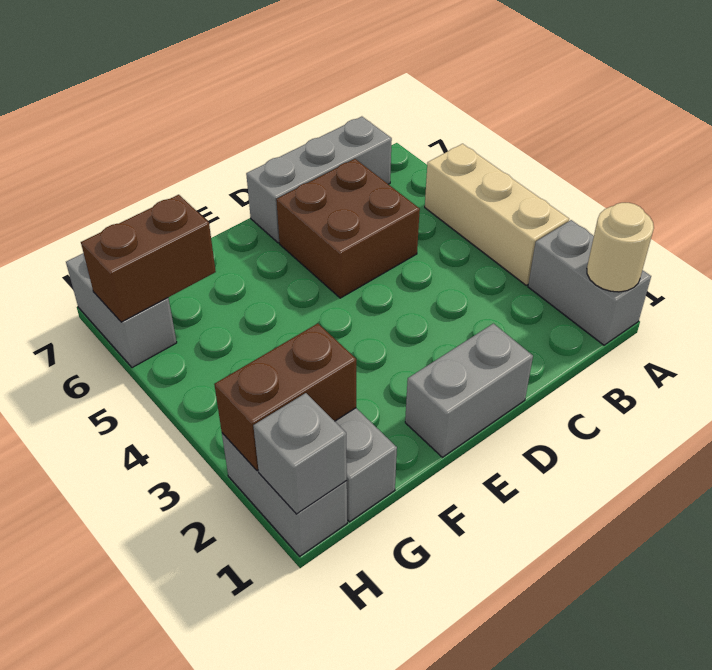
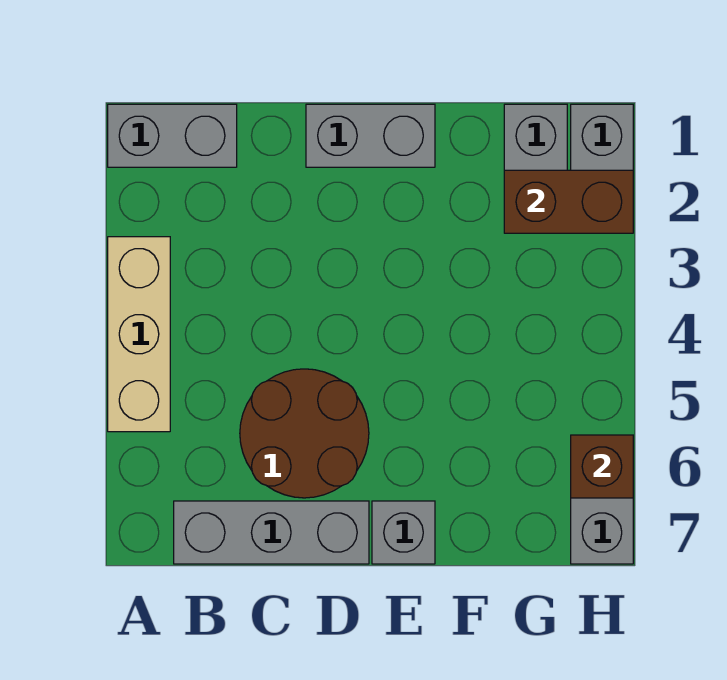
grey 1x2 brick [528,220,651,345] -> grey 1x2 brick turned to [108,104,237,167]
tan 1x1 round brick [587,203,654,292] -> none
brown 2x2 brick [276,159,420,298] -> brown 2x2 round brick [240,369,369,498]
brown 1x2 brick [81,195,216,322] -> brown 1x1 brick [571,435,633,498]
grey 1x1 brick [253,393,347,514] -> grey 1x1 brick moved to [372,501,435,564]

